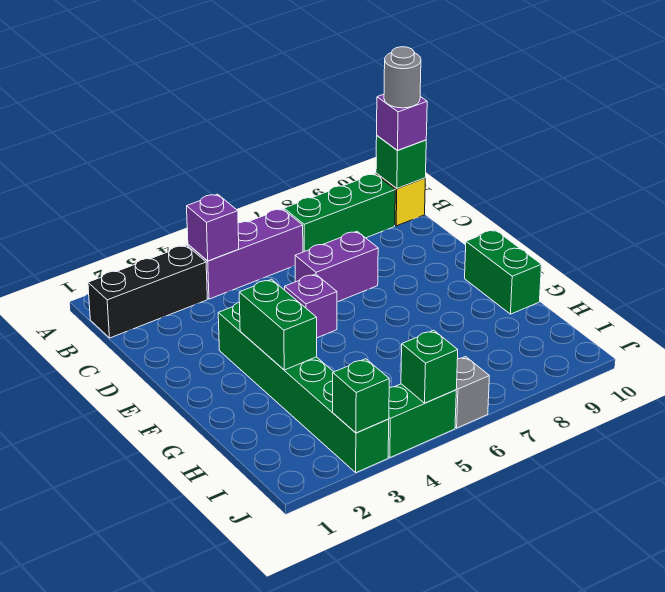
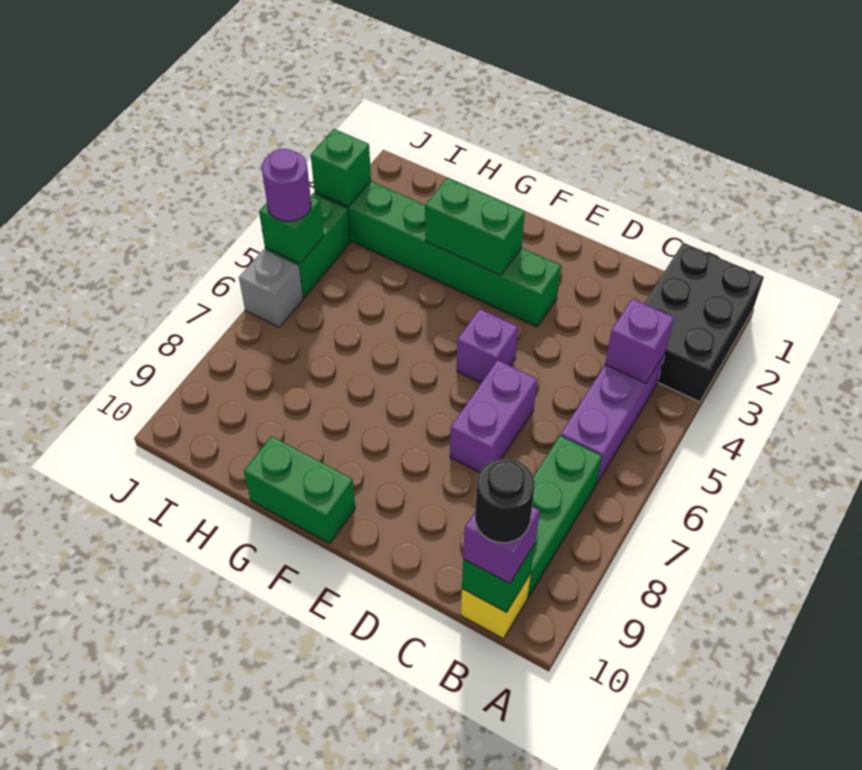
black 1x3 brick [88,245,207,338] -> black 2x3 brick [644,243,764,402]
grey 1x1 round brick [384,47,421,108] -> black 1x1 round brick [475,459,535,543]
none -> purple 1x1 round brick [262,149,311,221]

